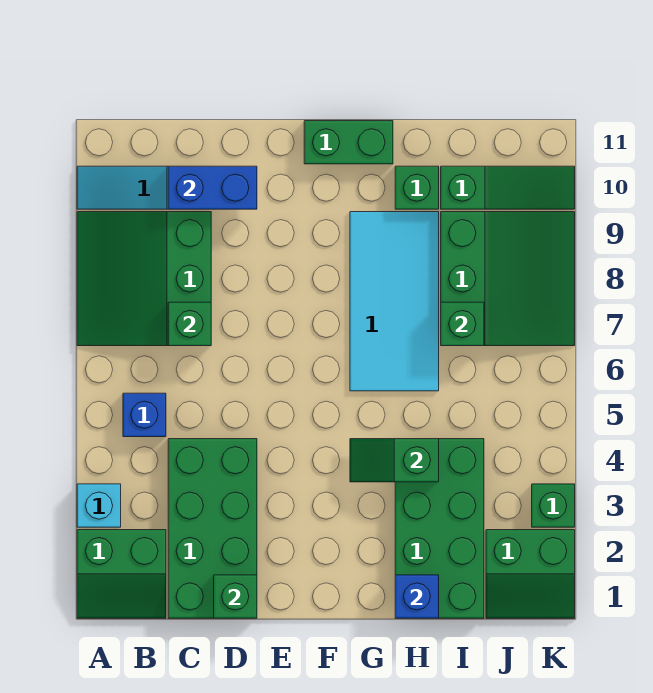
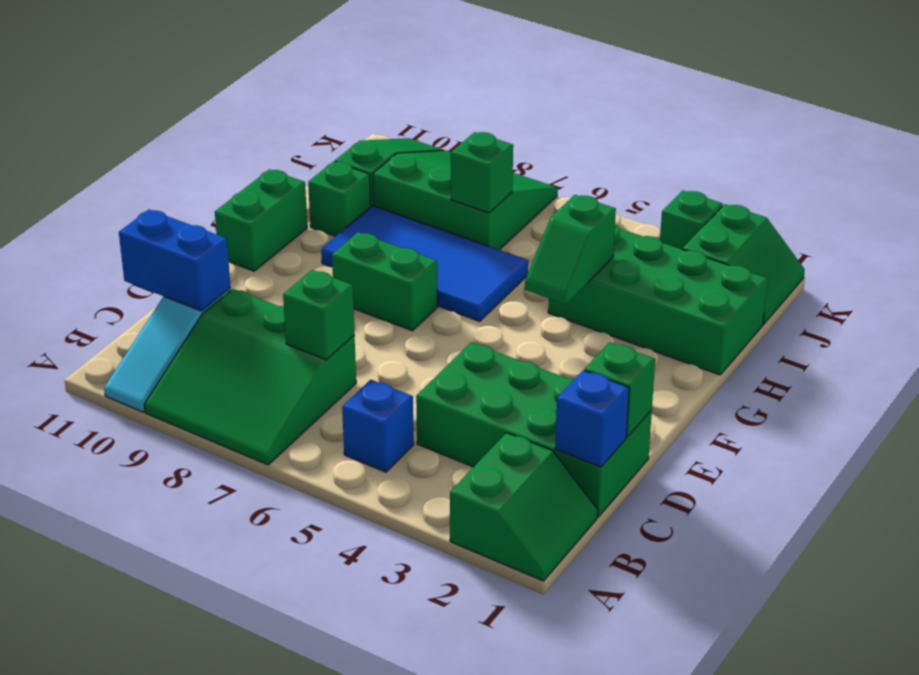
cyan 1x1 brick [77,484,121,527] -> none
blue 1x2 brick [168,166,257,209] -> blue 1x2 brick turned to [119,210,231,311]
none -> green 1x2 brick [332,232,437,331]
cyan 2x4 tile [350,212,439,391] -> blue 2x4 tile [321,206,528,321]
blue 1x1 brick [395,575,439,618] -> blue 1x1 brick moved to [555,370,629,467]

